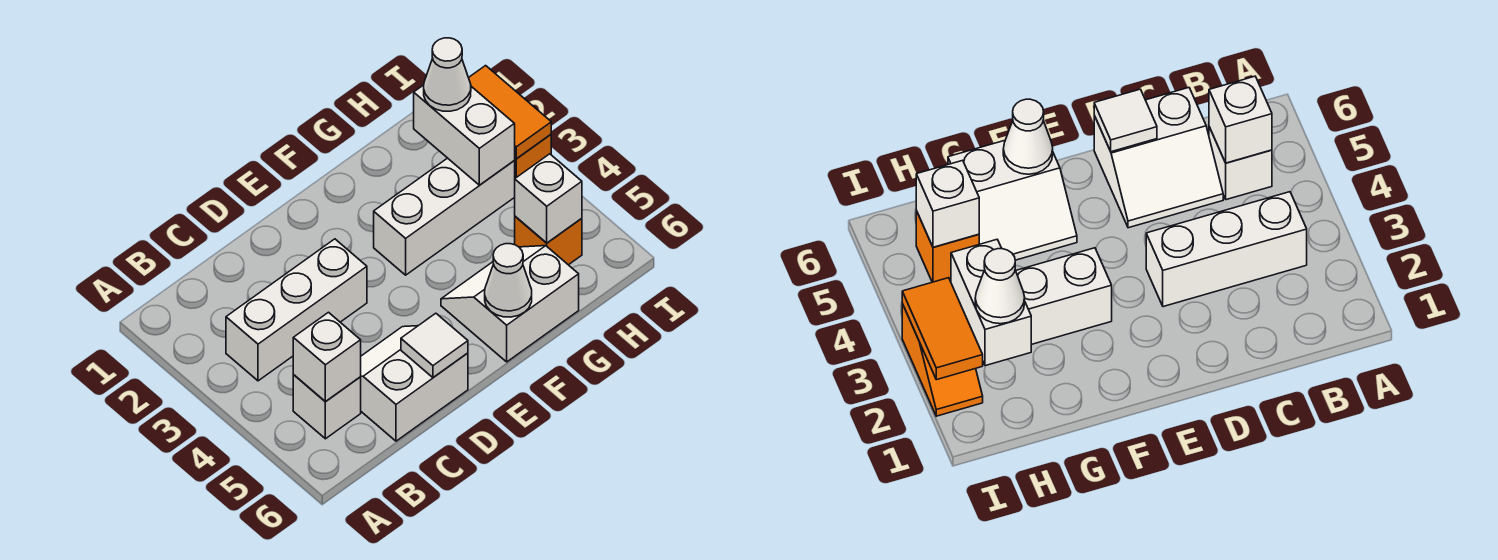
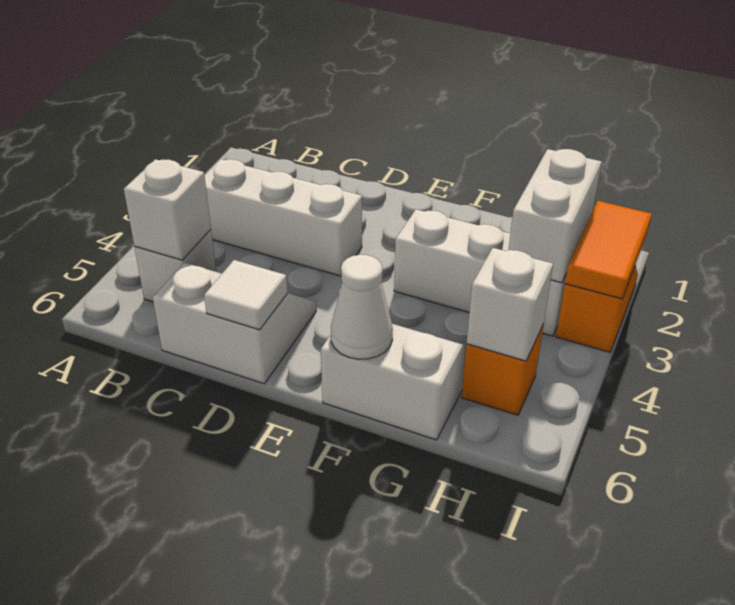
white 1x1 cone [424,38,471,111] -> none

